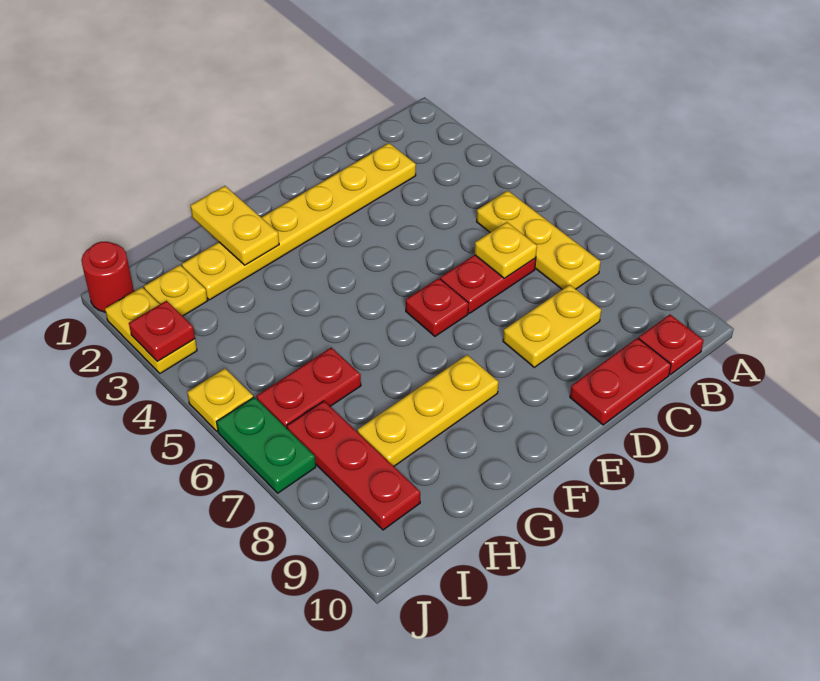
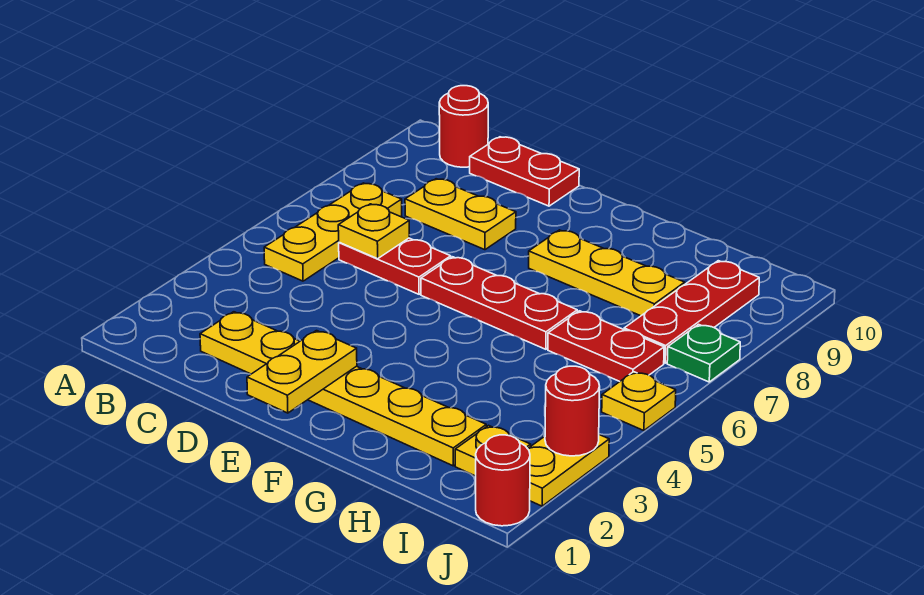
red 1x1 plate [639,315,704,375] -> red 1x1 round brick [439,86,488,167]
red 1x1 plate [406,278,468,336] -> red 1x3 plate [421,257,577,349]
yellow 1x2 plate [190,186,279,265] -> yellow 1x2 plate moved to [247,331,357,413]
red 1x1 plate [129,301,195,362] -> red 1x1 round brick [545,366,600,456]
green 1x2 plate [217,397,316,493] -> green 1x1 plate [667,324,740,382]

